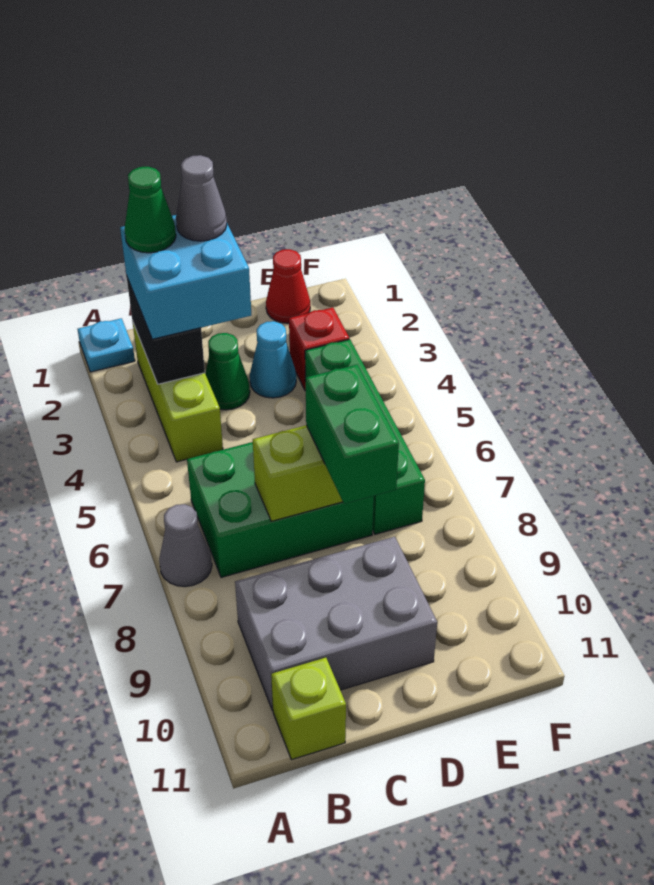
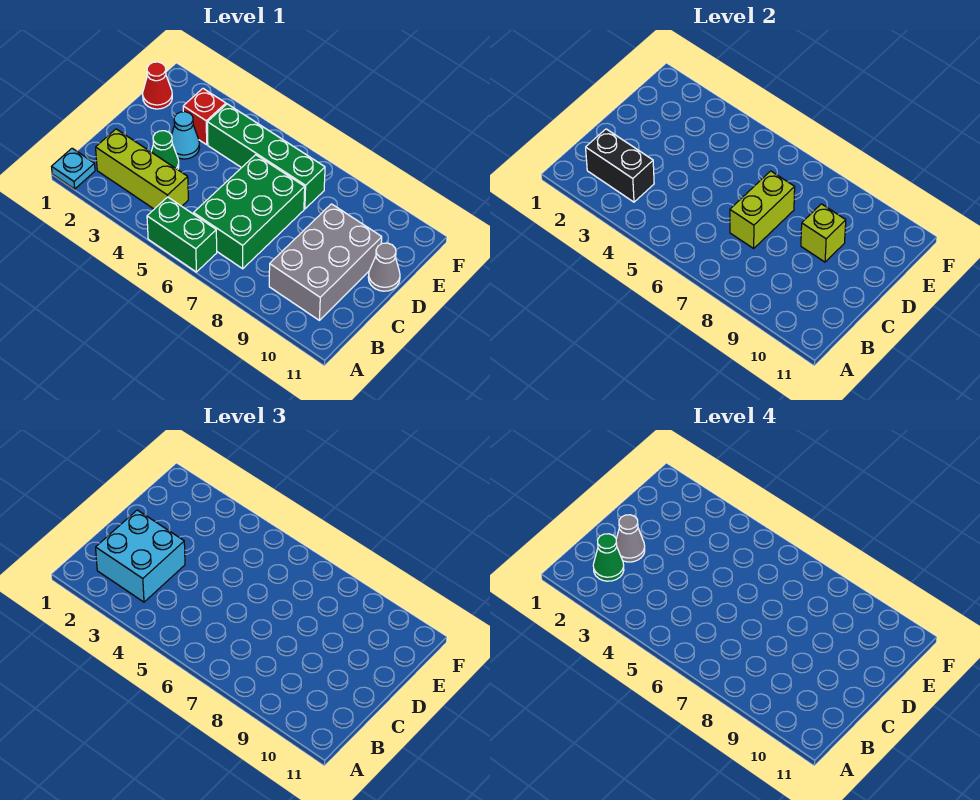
grey 1x1 cone [159,504,212,587] -> grey 1x1 cone moved to [368,243,400,291]
lime 1x1 brick [271,658,346,760] -> lime 1x1 brick moved to [801,204,846,262]
green 1x2 brick [306,365,399,504] -> green 1x2 brick moved to [147,197,217,272]

